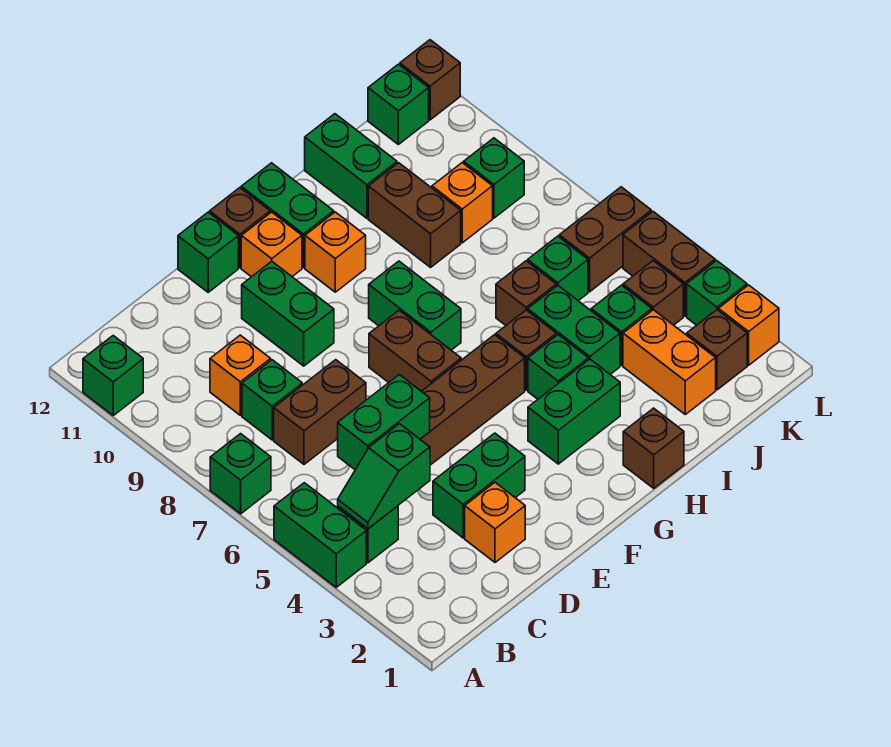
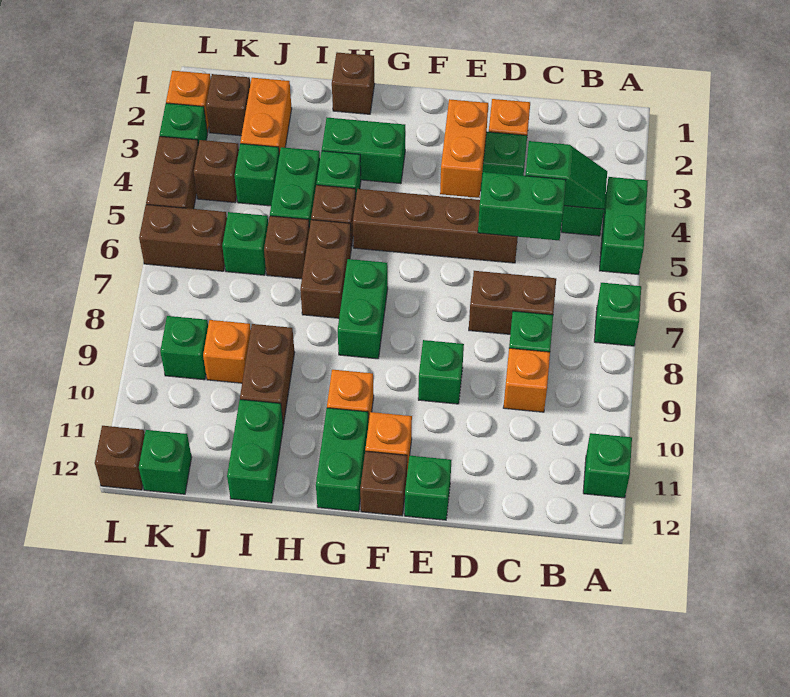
none -> orange 1x2 brick [440,99,488,198]
green 1x2 brick [242,261,334,366] -> green 1x1 brick [418,340,464,404]
brown 1x2 brick [369,310,461,391] -> brown 1x2 brick moved to [300,220,351,318]

